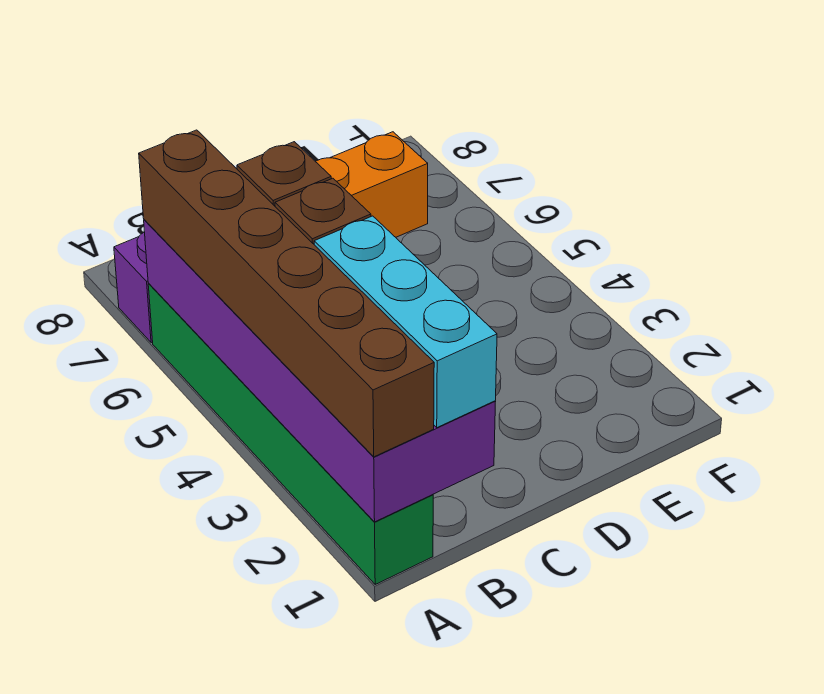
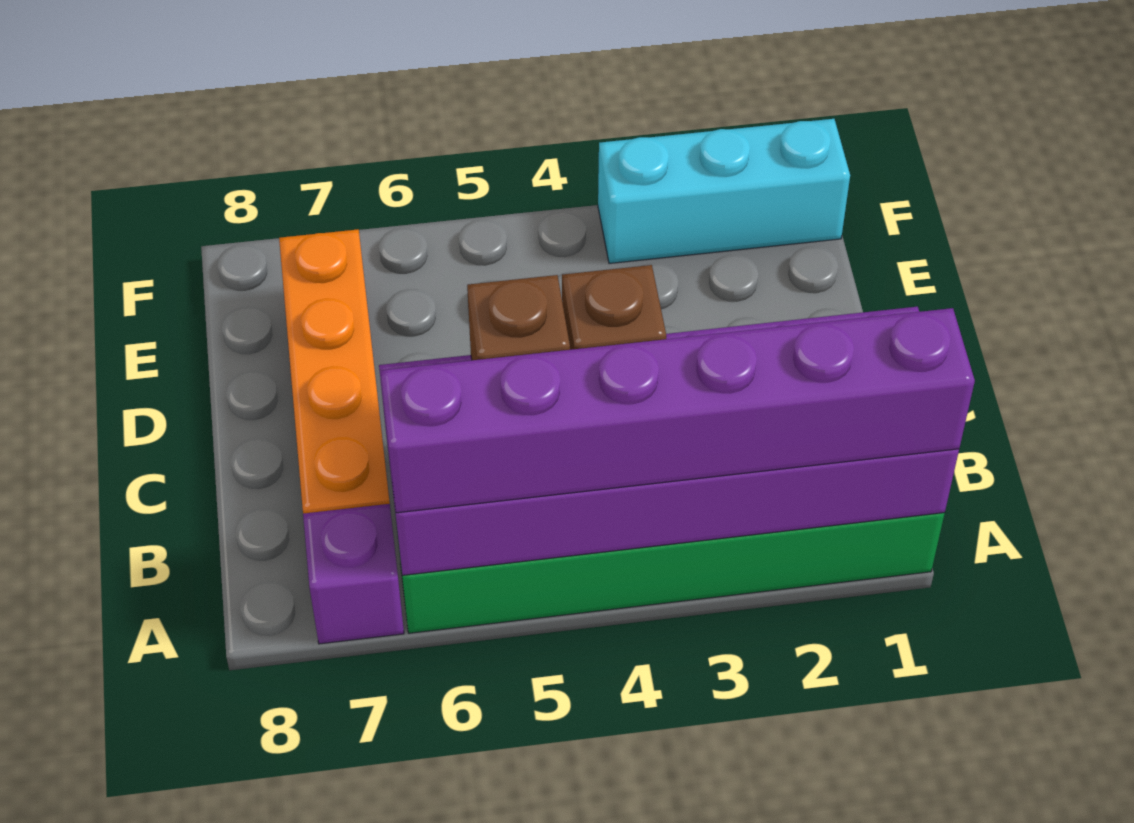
brown 1x6 brick [139,130,434,457] -> purple 1x6 brick [380,308,975,513]
cyan 1x3 brick [314,216,497,428] -> cyan 1x3 brick moved to [598,119,850,263]

